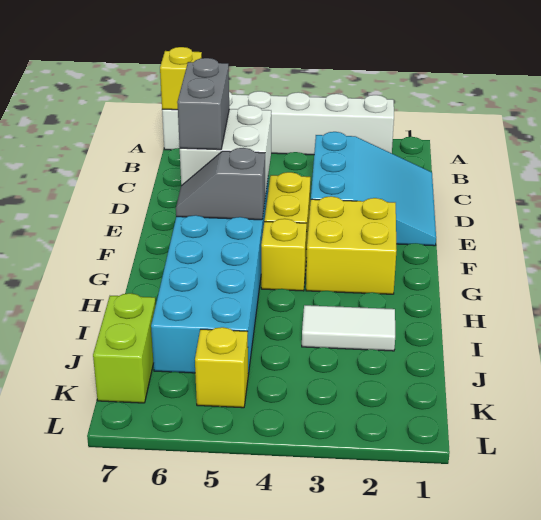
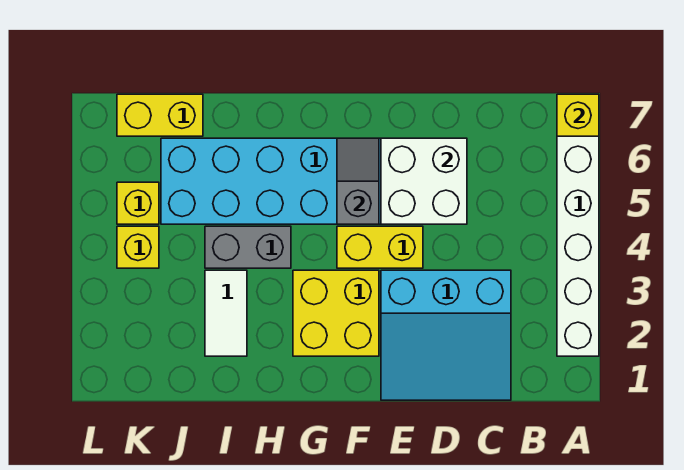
grey 1x2 brick [177,58,229,150] -> grey 1x2 brick moved to [205,226,291,268]
yellow 1x1 brick [261,219,307,291] -> yellow 1x1 brick moved to [117,226,159,268]
lime 1x2 brick [93,293,156,403] -> yellow 1x2 brick [117,94,203,136]

